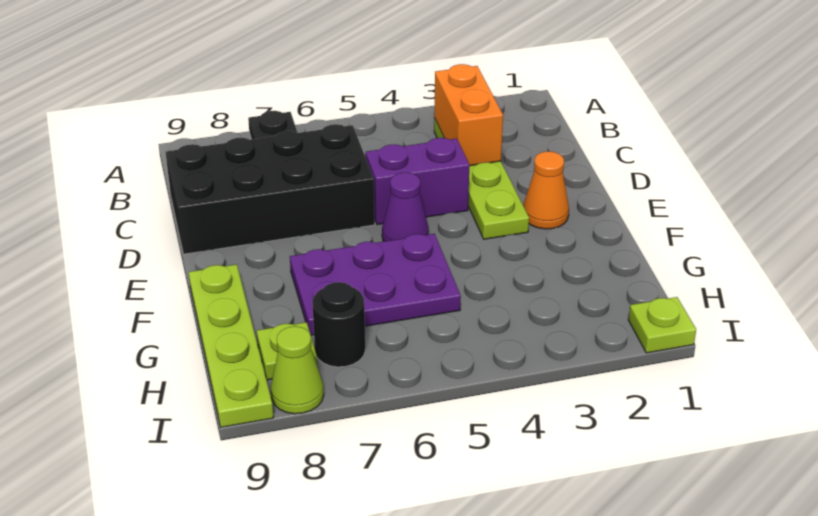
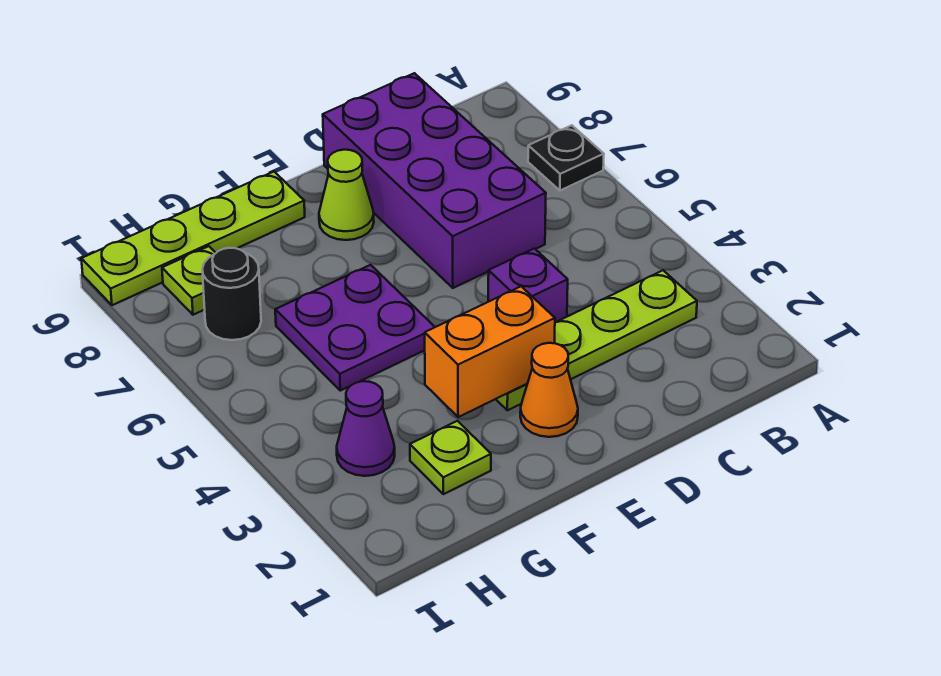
orange 1x2 brick [434,64,503,166] -> orange 1x2 brick moved to [425,286,555,417]
black 2x4 brick [166,124,375,254] -> purple 2x4 brick [323,73,546,288]
purple 1x2 brick [366,138,469,225] -> purple 1x1 brick [488,248,568,322]
purple 1x1 cone [382,172,429,241] -> purple 1x1 cone moved to [337,381,395,476]
purple 2x3 plate [290,234,461,335] -> purple 2x2 plate [275,265,435,391]
lime 1x1 plate [629,297,696,353] -> lime 1x1 plate moved to [410,421,491,494]
lime 1x1 cone [271,326,324,414] -> lime 1x1 cone moved to [319,150,374,240]

